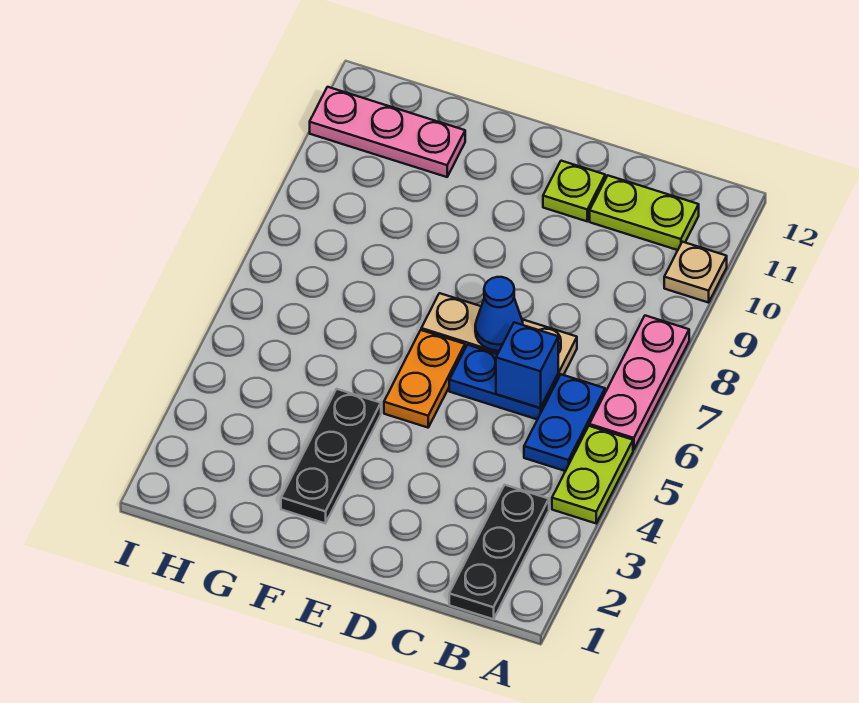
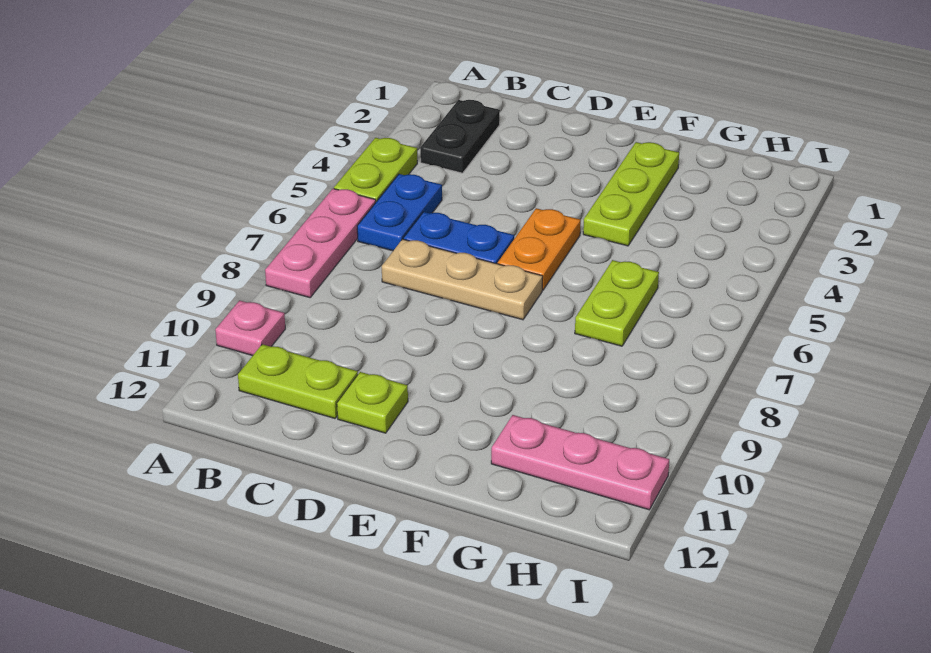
tan 1x1 plate [664,242,727,303] -> pink 1x1 plate [215,300,285,356]
black 1x3 plate [449,485,549,619] -> black 1x2 plate [420,100,500,173]
blue 1x1 brick [496,322,558,408] -> none
blue 1x1 cone [475,277,523,351] -> none
black 1x3 plate [281,389,381,523] -> lime 1x3 plate [583,142,679,246]
none -> lime 1x2 plate [575,260,659,346]

